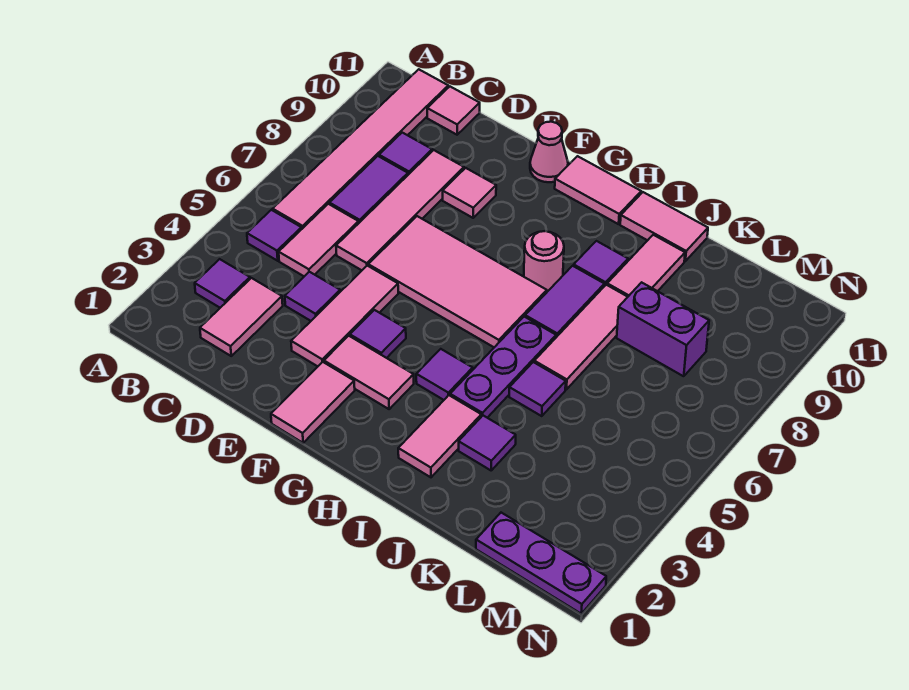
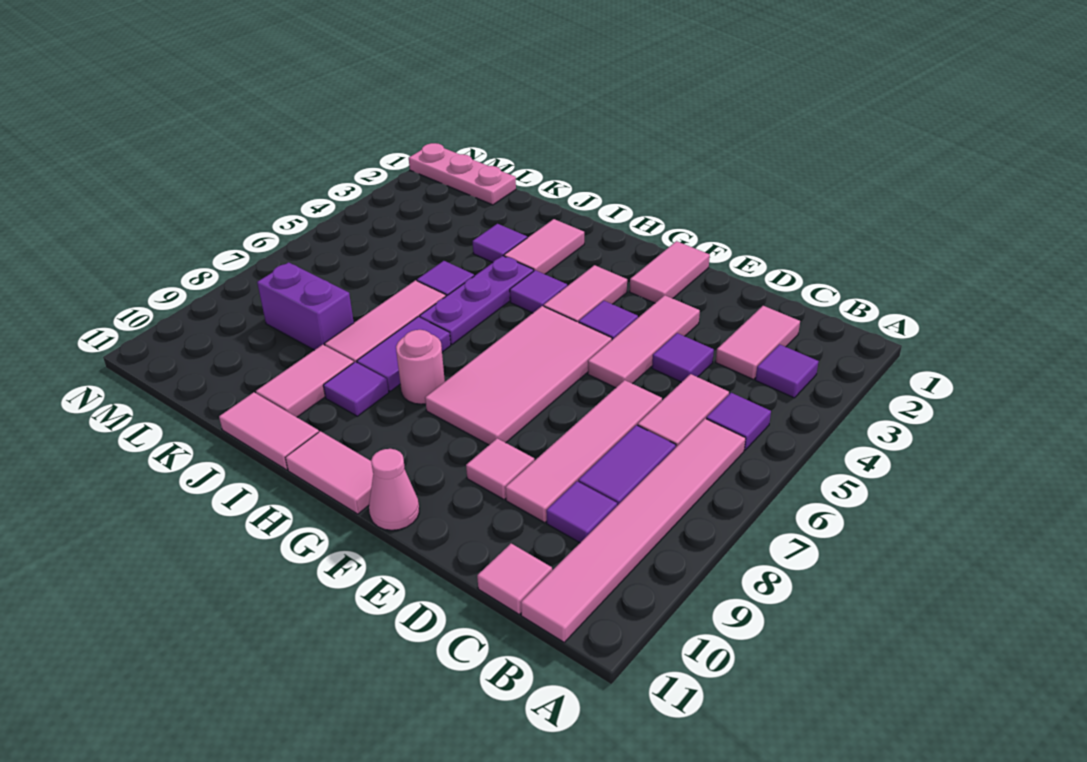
pink 2x4 tile [368,216,547,347] -> pink 2x4 tile turned to [425,306,612,445]
pink 1x2 tile [324,336,414,409] -> pink 1x2 tile turned to [544,265,627,322]
purple 1x3 plate [476,513,606,614] -> pink 1x3 plate [409,143,516,205]

